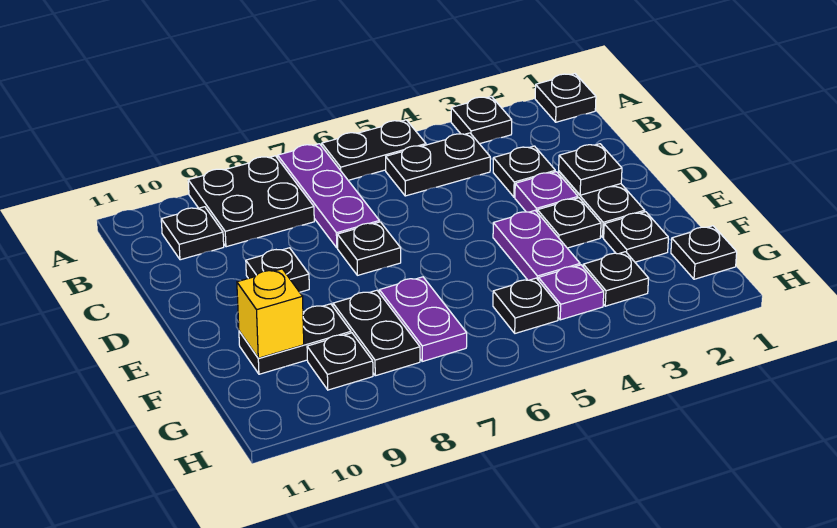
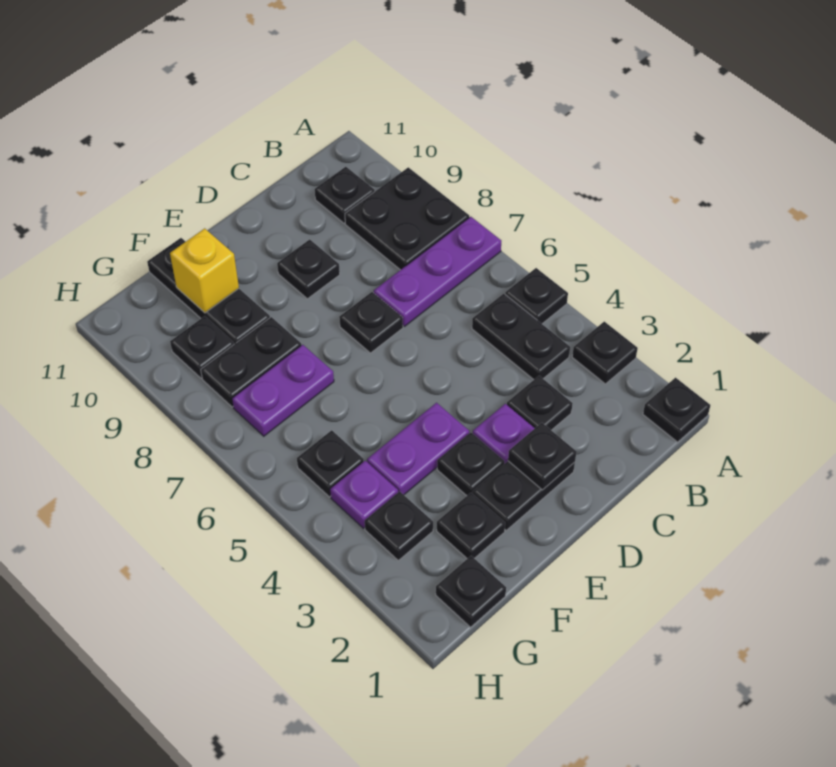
black 1x2 plate [322,120,426,180] -> black 1x1 plate [505,268,568,324]
black 1x2 plate [239,304,351,374] -> black 1x3 plate [147,238,270,344]

